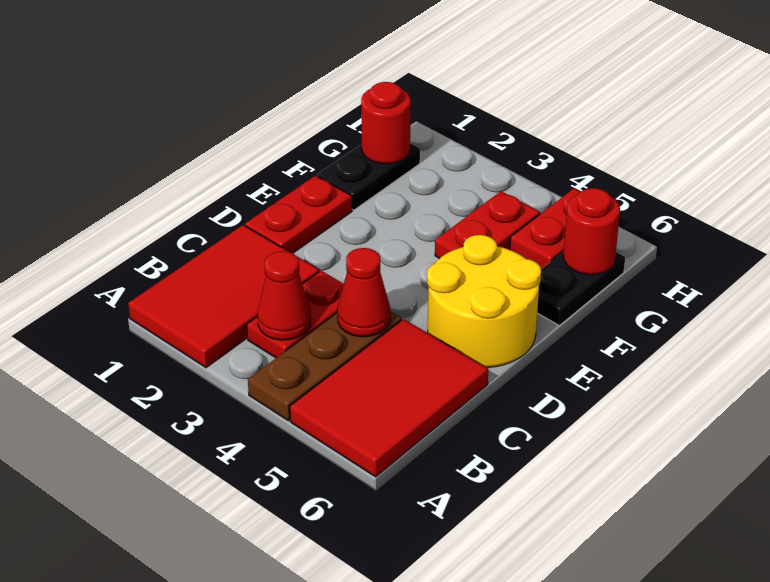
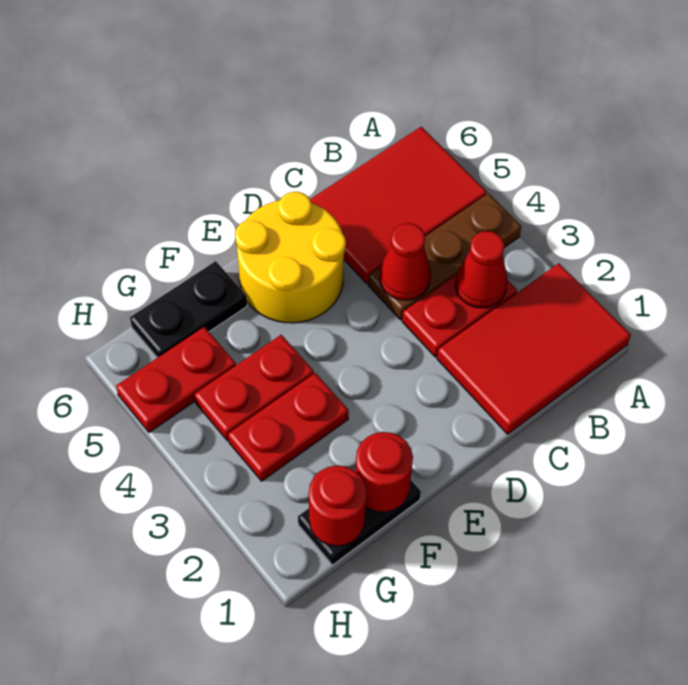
red 1x2 plate [245,176,352,253] -> red 1x2 plate moved to [228,373,349,481]
red 1x1 round brick [564,188,620,275] -> red 1x1 round brick moved to [355,432,413,512]

